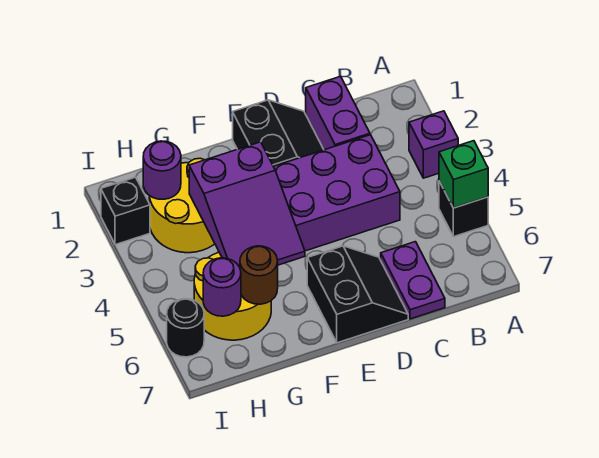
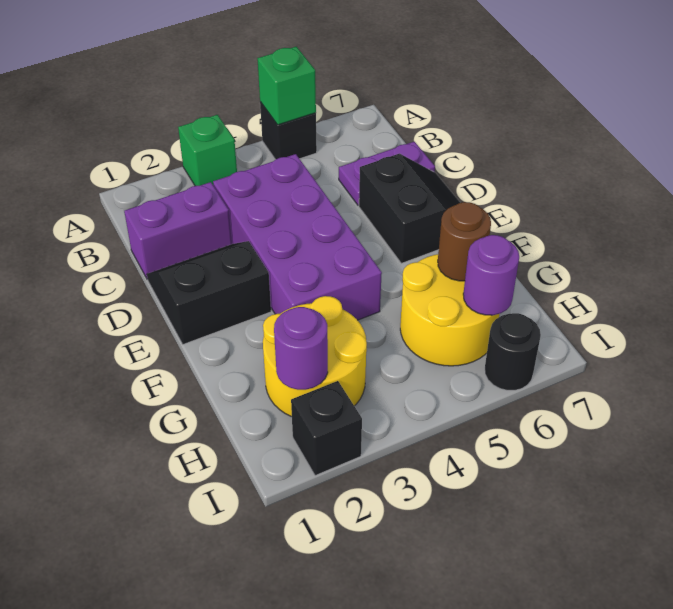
purple 1x1 brick [409,111,458,178] -> green 1x1 brick [178,115,237,186]
black 2x2 slope [307,246,408,343] -> black 2x2 slope turned to [359,154,460,263]
purple 2x3 slope [189,142,305,267] -> none

